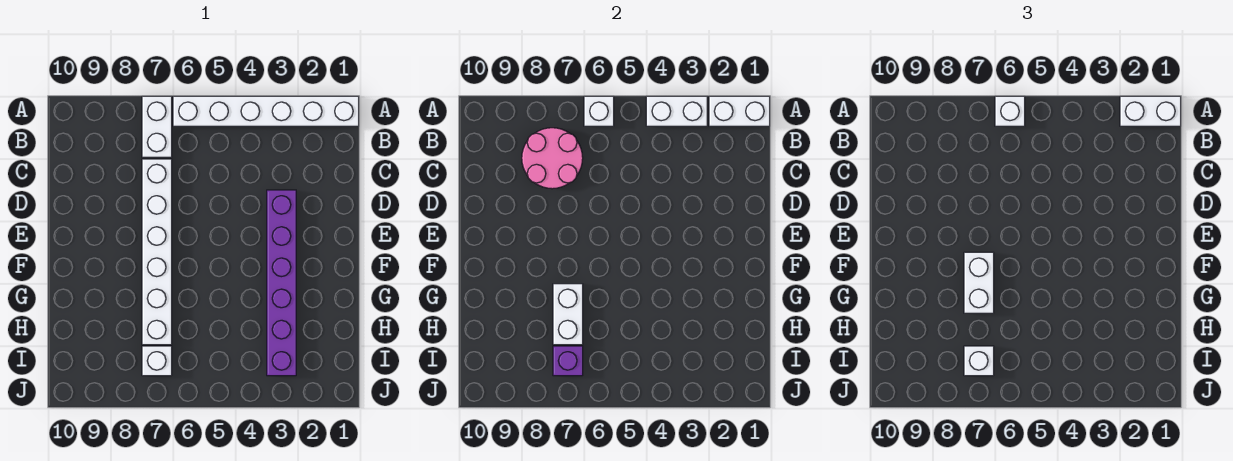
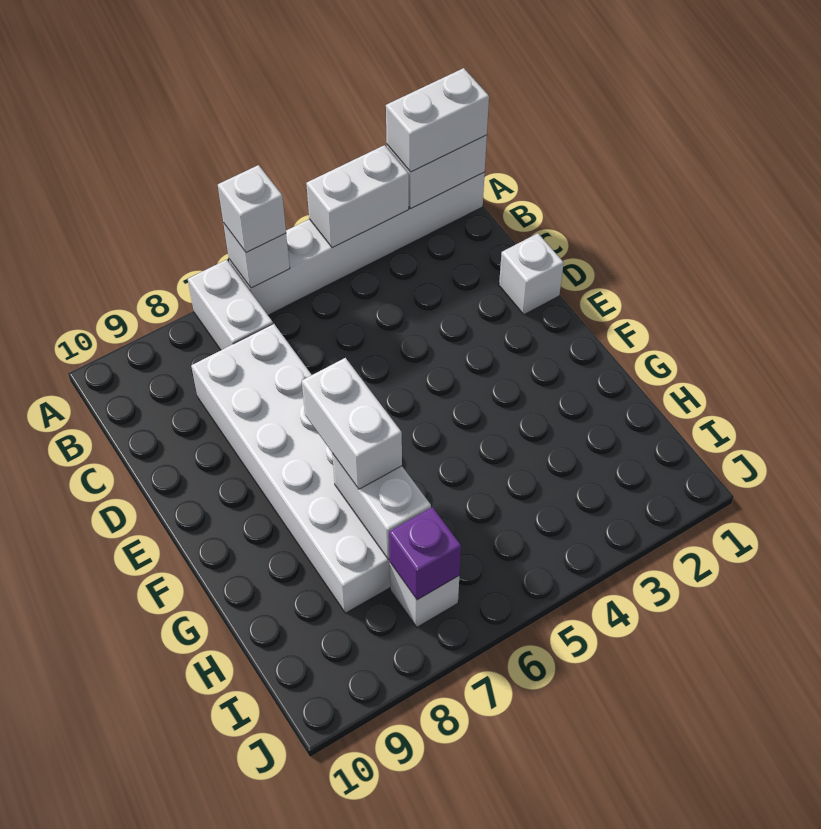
pink 2x2 round brick [522,128,583,189] -> none
white 1x6 brick [142,159,172,345] -> white 2x6 brick [191,324,390,613]
purple 1x6 brick [267,190,296,376] -> none
white 1x1 brick [964,346,994,376] -> white 1x1 brick moved to [499,233,564,315]

